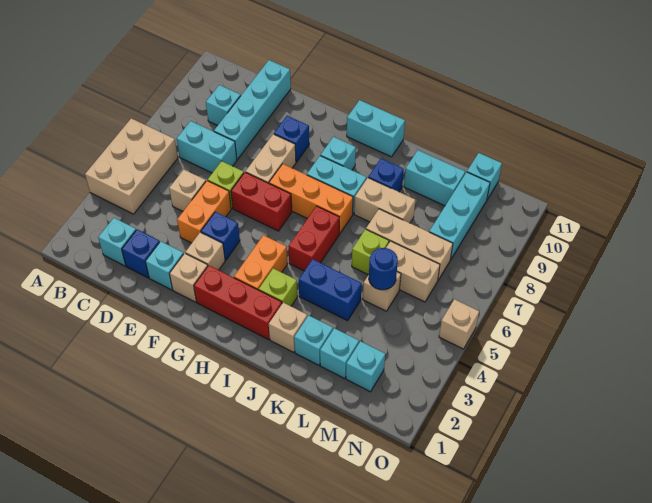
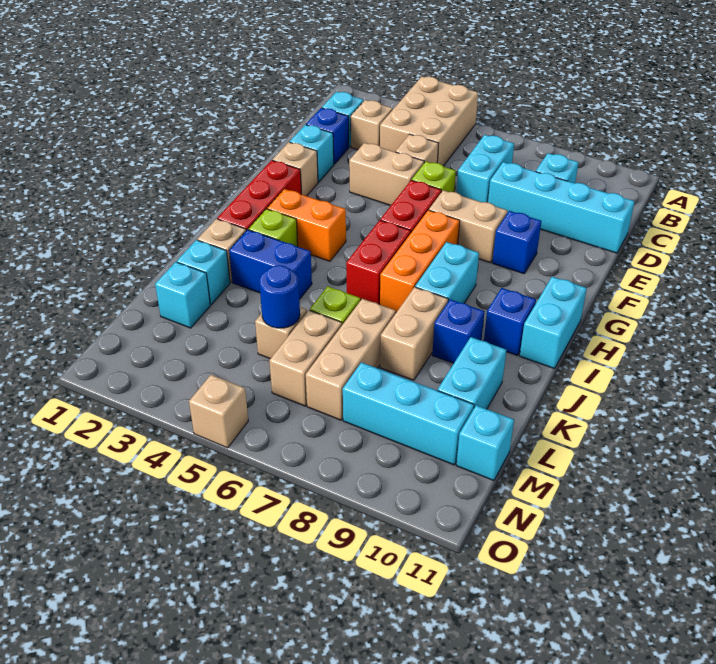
tan 2x3 brick [85,118,178,214] -> tan 2x3 brick turned to [380,77,478,166]
orange 1x2 brick [177,181,231,243] -> tan 1x2 brick [349,143,424,205]
tan 1x1 brick [185,232,225,270] -> tan 1x1 brick moved to [351,100,393,150]
blue 1x1 brick [201,212,240,260] -> blue 1x1 brick moved to [484,288,536,356]
cyan 1x1 brick [321,137,356,170] -> none
red 1x2 brick [288,206,339,271] -> red 1x2 brick turned to [346,220,411,305]
blue 1x2 brick [299,259,362,321] -> blue 1x2 brick turned to [229,230,312,300]
cyan 1x1 brick [346,341,385,392] -> none

